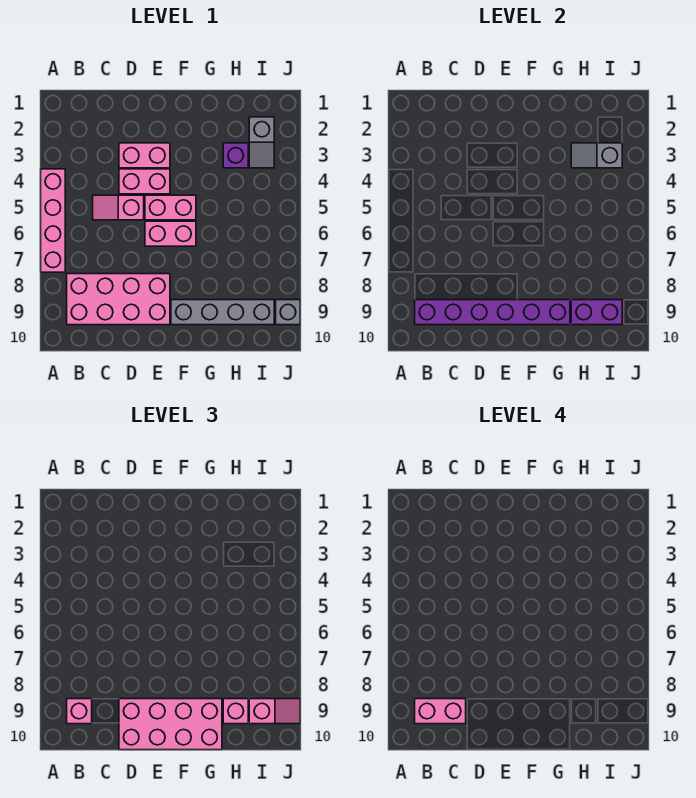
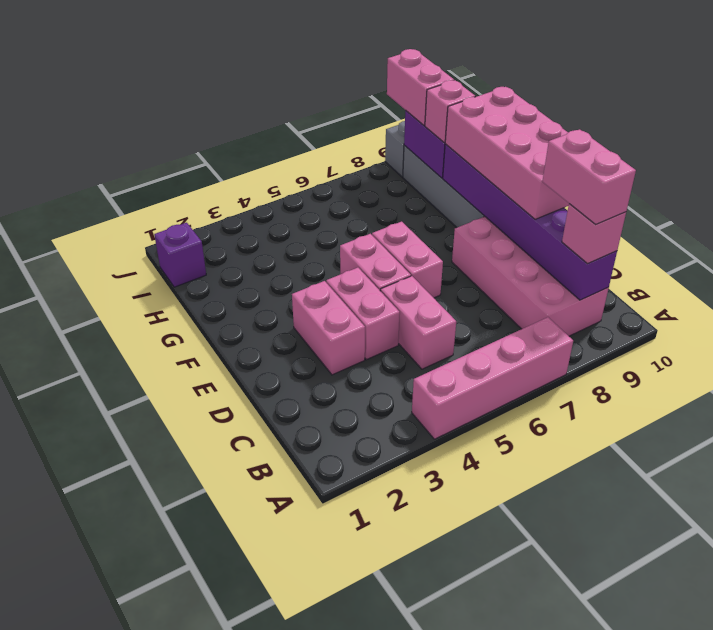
pink 1x2 slope [93,195,144,220] -> pink 1x2 brick [380,276,456,369]
purple 1x1 brick [223,143,248,168] -> purple 1x1 brick moved to [154,223,206,287]
grey 1x2 slope [571,143,622,168] -> none
grey 1x2 slope [249,117,274,168] -> none
pink 1x2 slope [249,699,300,724] -> pink 1x2 brick [387,49,454,125]

